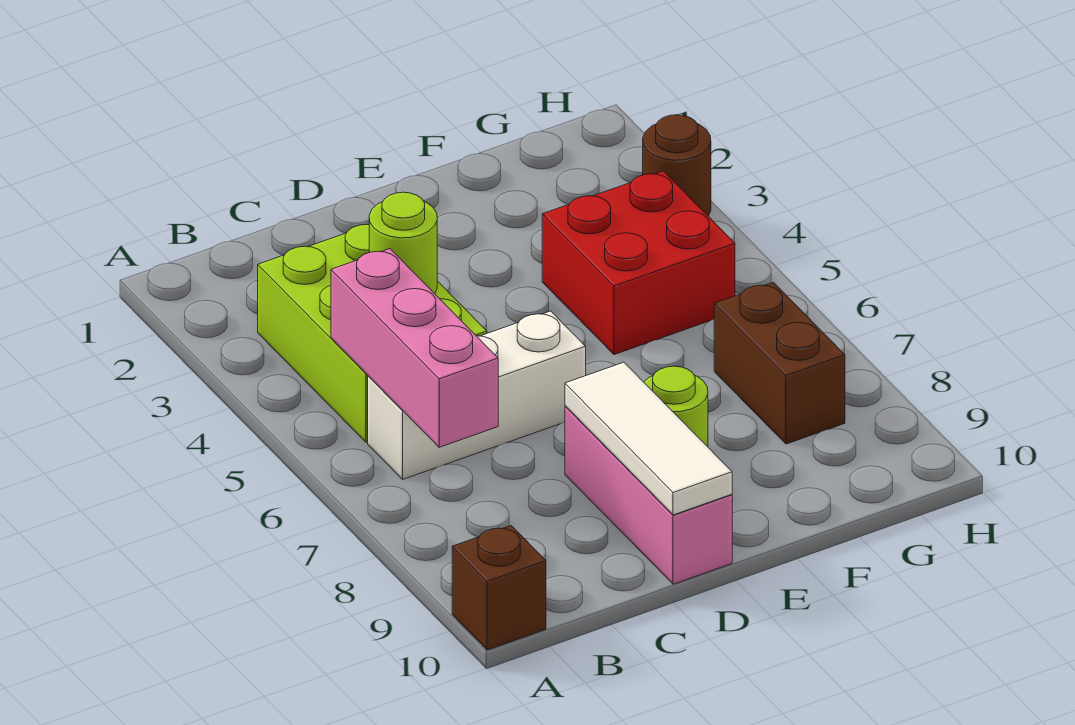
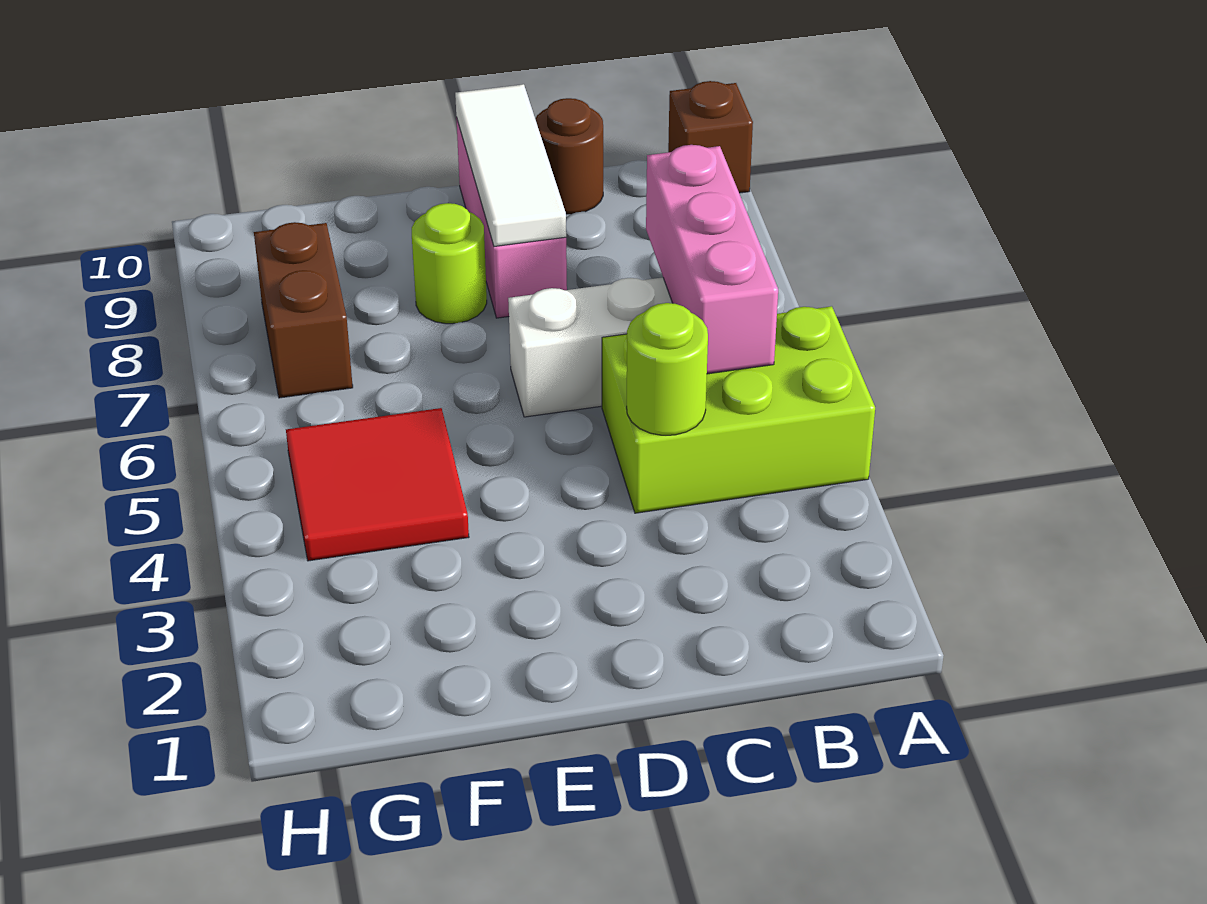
lime 2x3 brick [258,224,487,442] -> lime 2x3 brick turned to [602,306,875,513]
red 2x2 brick [542,171,735,355] -> red 2x2 tile [286,408,469,561]
brown 1x1 round brick [643,115,711,216] -> brown 1x1 round brick moved to [535,98,603,214]

